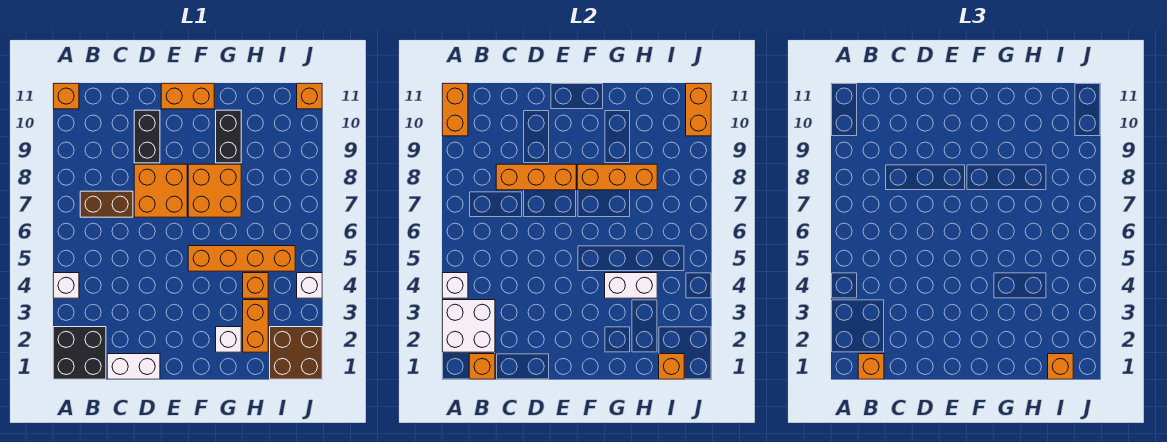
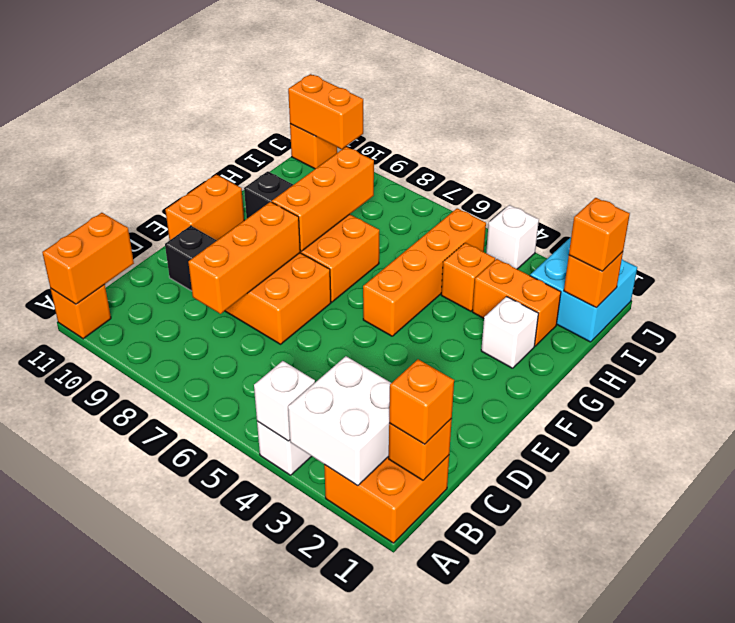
black 2x2 brick [53,327,106,379] -> orange 2x2 brick [324,455,449,543]
orange 1x2 brick [442,83,468,136] -> orange 1x2 brick turned to [42,213,134,304]
brown 1x2 brick [80,191,133,217] -> none
white 1x2 brick [107,354,160,379] -> none
white 1x2 brick [605,273,657,298] -> none
brown 2x2 brick [270,327,322,379] -> cyan 2x2 brick [530,237,637,342]

